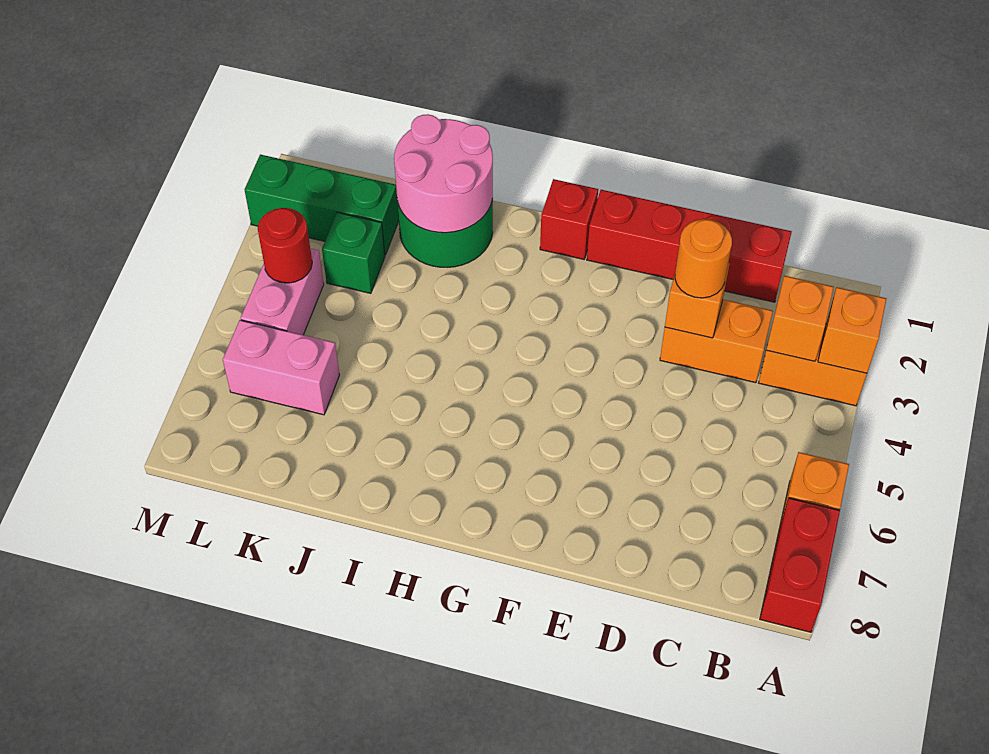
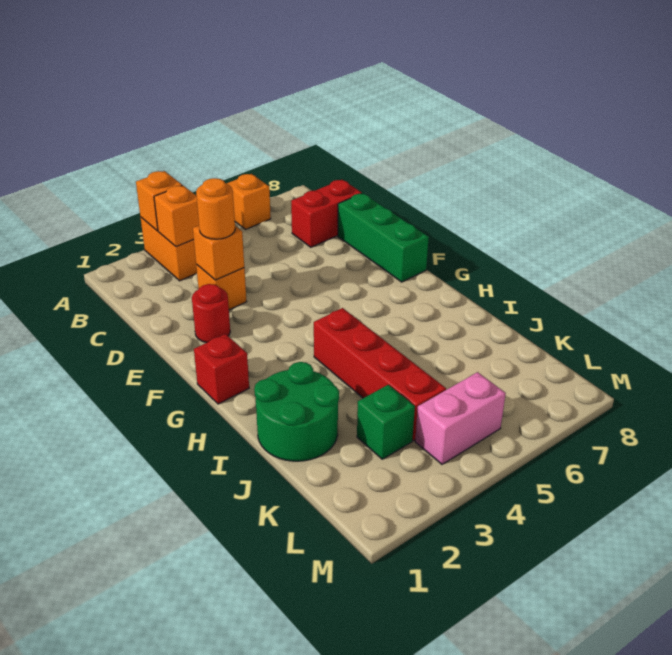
red 1x2 brick [760,498,840,632] -> red 1x2 brick moved to [291,180,362,247]
red 1x4 brick [587,190,792,302] -> red 1x4 brick moved to [314,308,446,441]
orange 1x2 brick [660,299,773,383] -> orange 1x1 brick [196,265,246,310]
pink 2x2 round brick [394,114,493,233] -> none
green 1x3 brick [245,155,399,255] -> green 1x3 brick moved to [338,193,429,282]
pink 1x2 brick [223,320,339,415] -> none
red 1x1 round brick [258,208,312,283] -> red 1x1 round brick moved to [192,284,230,343]

